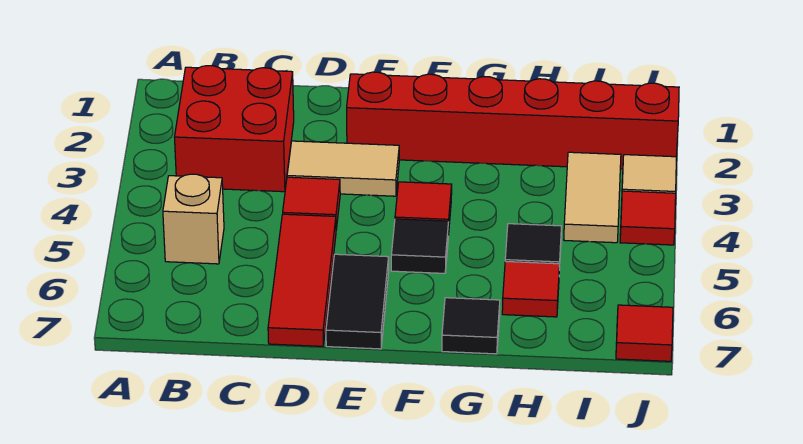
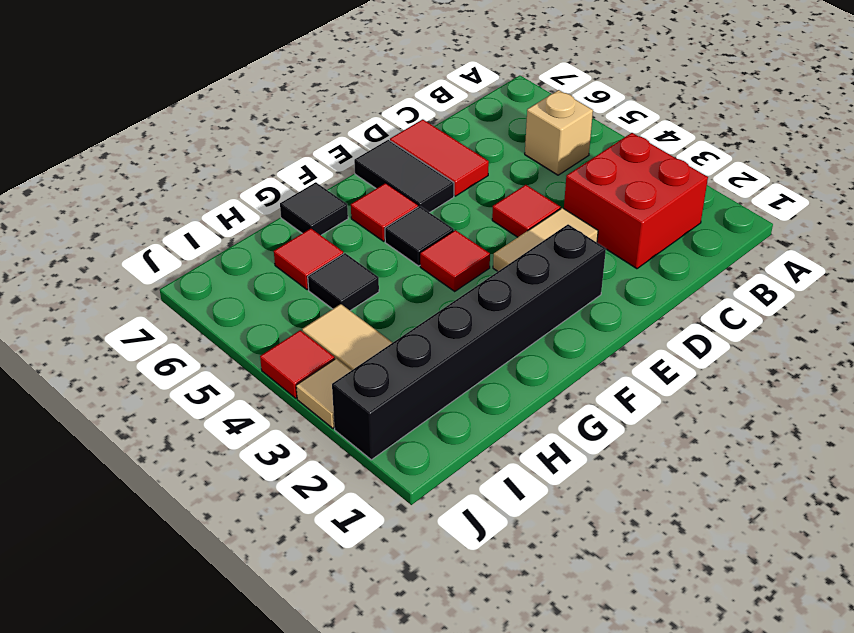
red 1x3 tile [268,214,336,346] -> red 1x2 tile [390,119,489,196]
red 1x6 brick [347,72,679,169] -> black 1x6 brick [332,224,606,460]
red 1x1 tile [616,305,673,361] -> red 1x1 tile moved to [351,183,418,241]

